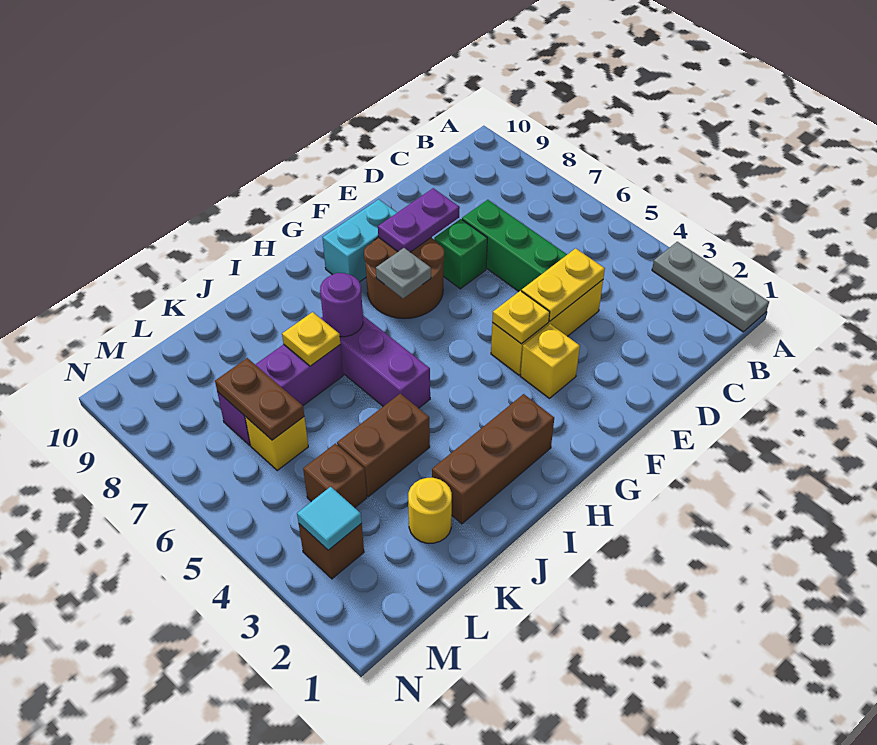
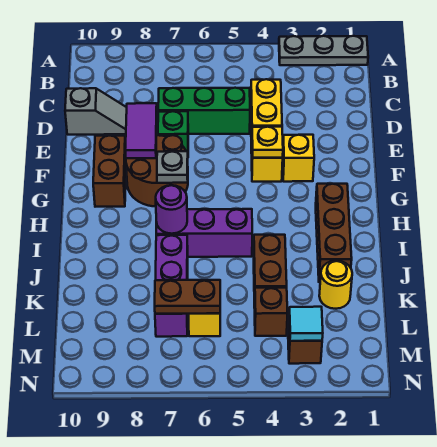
none -> grey 1x2 slope [65,88,127,135]
purple 1x2 plate [378,188,460,252] -> purple 1x2 tile [125,103,157,158]
cyan 1x2 brick [322,199,397,282] -> brown 1x2 brick [93,136,126,207]
yellow 1x1 plate [282,312,340,366] -> none

